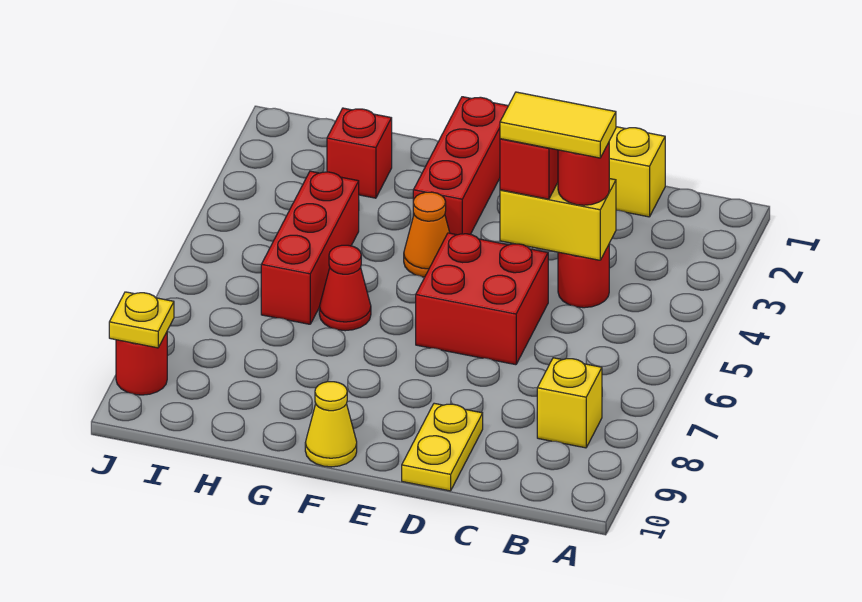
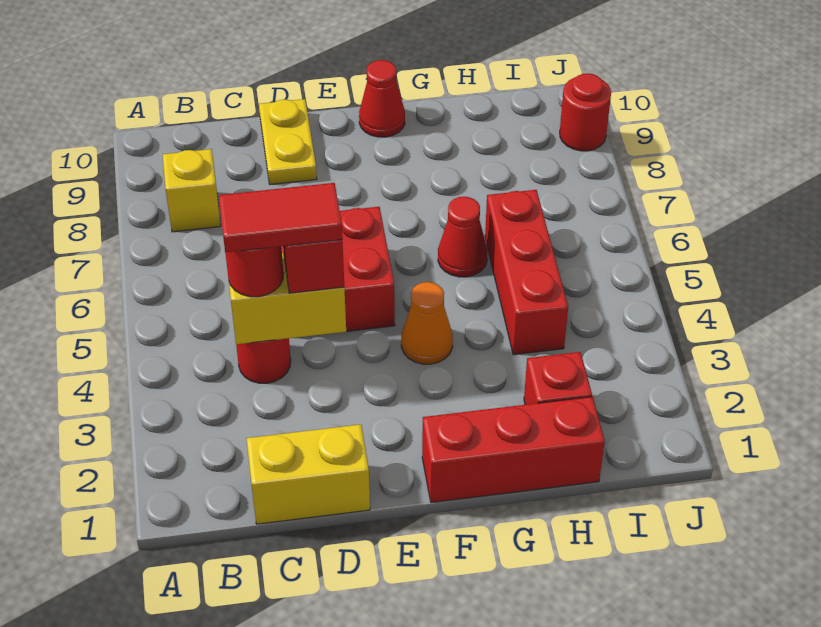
yellow 1x2 tile [500,92,616,158] -> red 1x2 tile [219,183,342,252]
red 1x3 brick [413,97,508,235] -> red 1x3 brick turned to [422,397,605,503]
yellow 1x1 cone [305,382,357,467] -> red 1x1 cone [359,60,405,137]
yellow 1x1 plate [109,292,174,348] -> none

